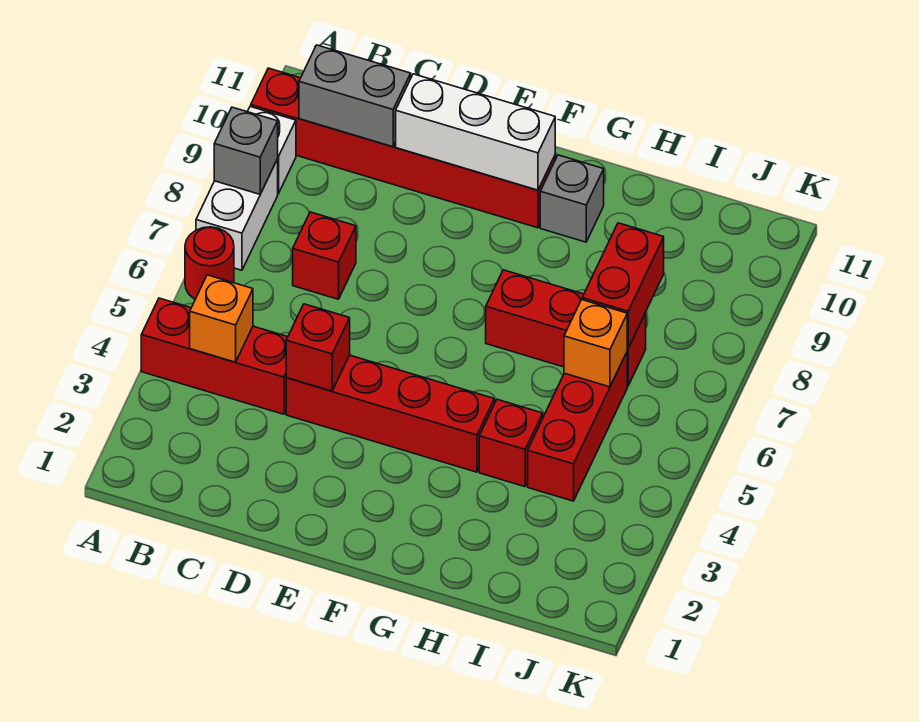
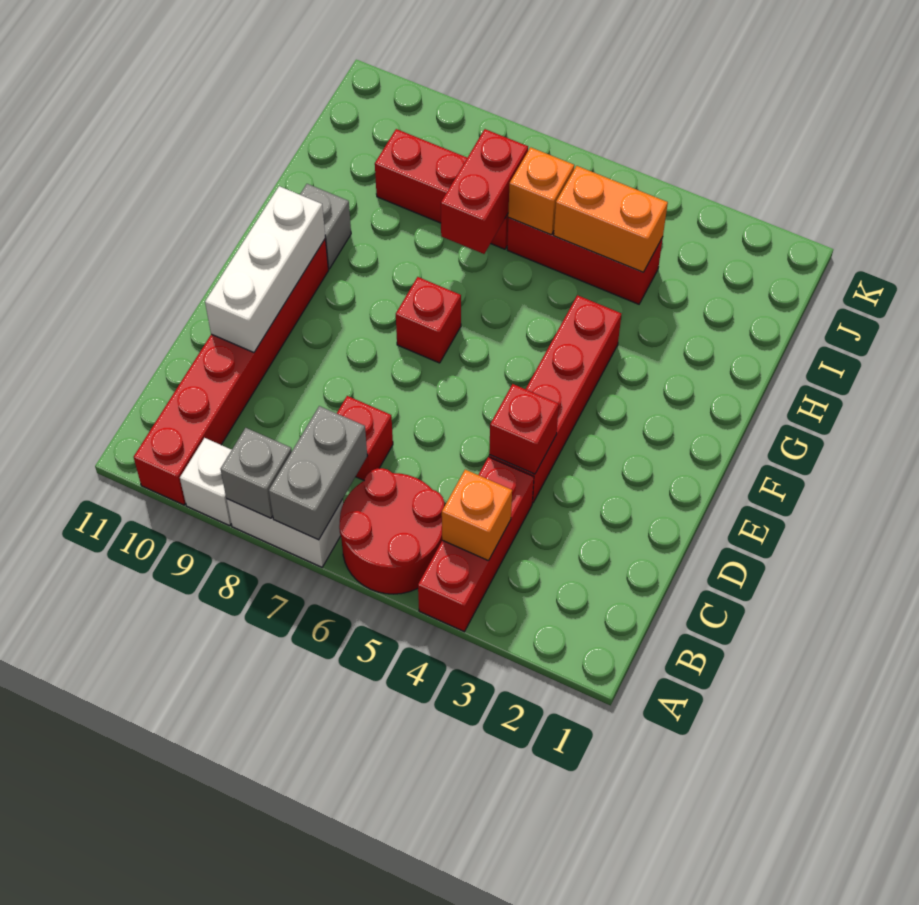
red 1x1 round brick [185,227,234,299] -> red 2x2 round brick [339,468,444,594]
grey 1x2 brick [299,45,411,147] -> grey 1x2 brick moved to [269,406,367,540]
red 1x3 brick [486,270,646,386] -> red 1x3 brick turned to [375,129,508,249]
red 1x1 brick [479,400,543,487] -> red 1x1 brick moved to [396,277,461,363]
none -> orange 1x2 brick [554,166,668,272]
red 1x2 brick [582,223,664,349] -> red 1x2 brick turned to [441,129,528,254]

